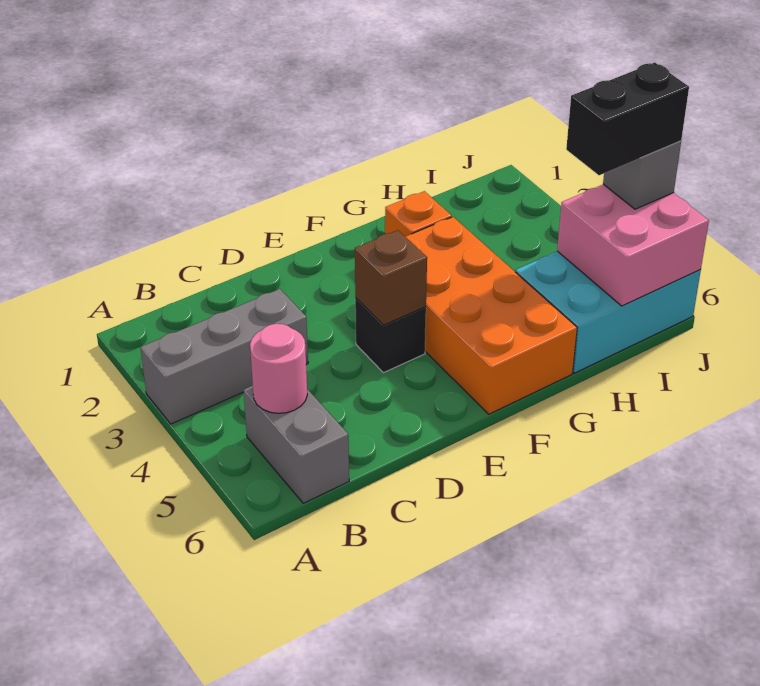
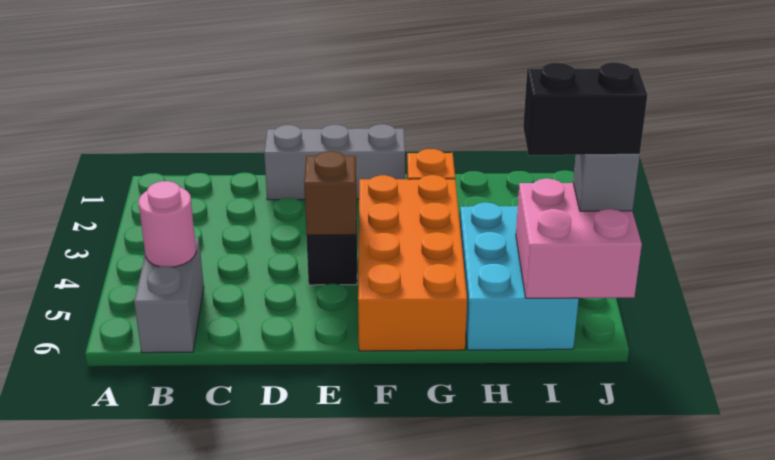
grey 1x3 brick [140,289,308,424] -> grey 1x3 brick moved to [264,124,405,200]
cyan 2x3 brick [516,251,701,373] -> cyan 2x3 brick turned to [460,203,579,350]

